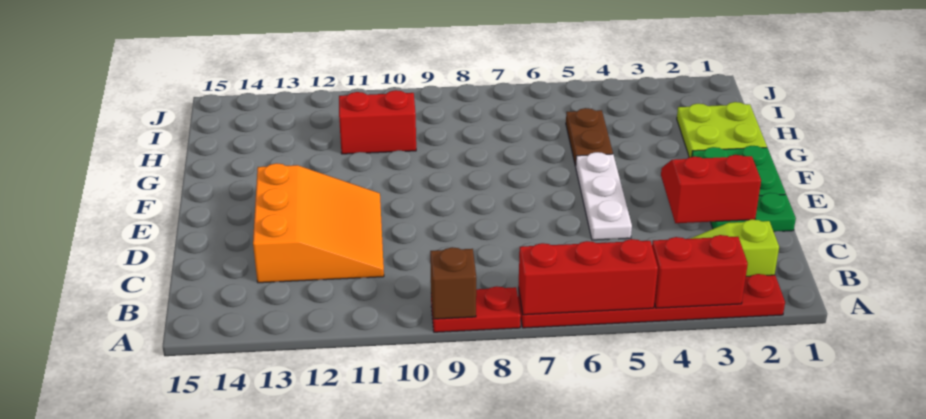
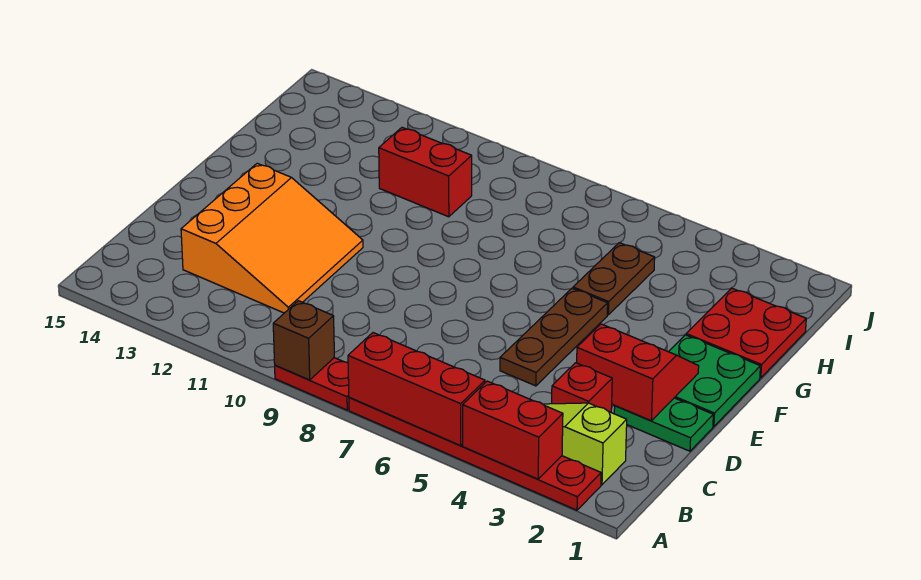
none -> red 1x1 brick [552,363,612,412]
white 1x3 plate [576,152,632,240] -> brown 1x3 plate [500,288,608,386]
lime 2x2 plate [677,102,767,157] -> red 2x2 plate [686,288,806,378]

